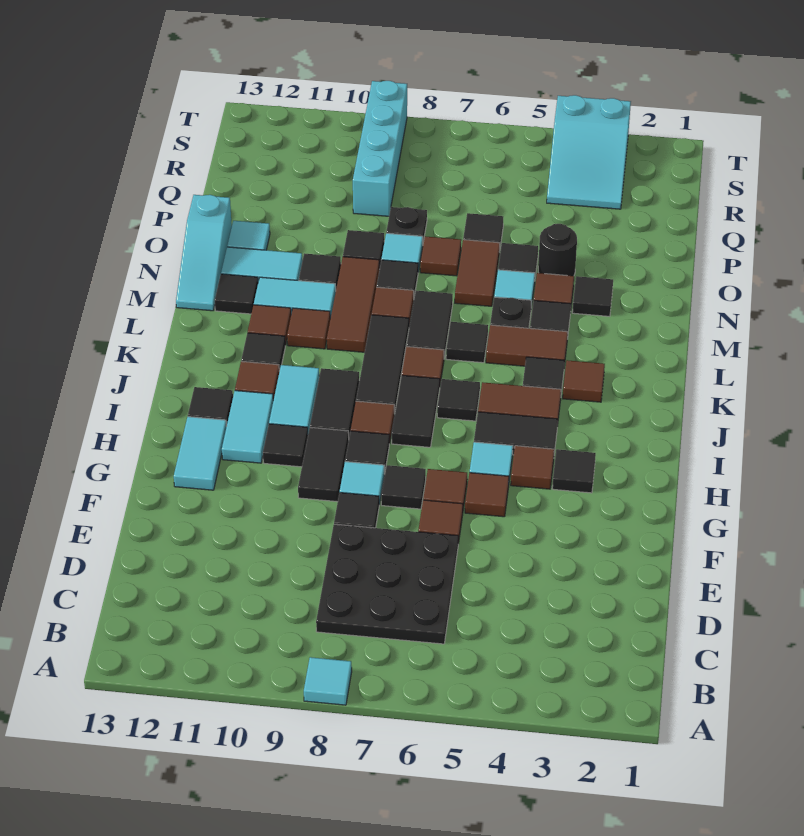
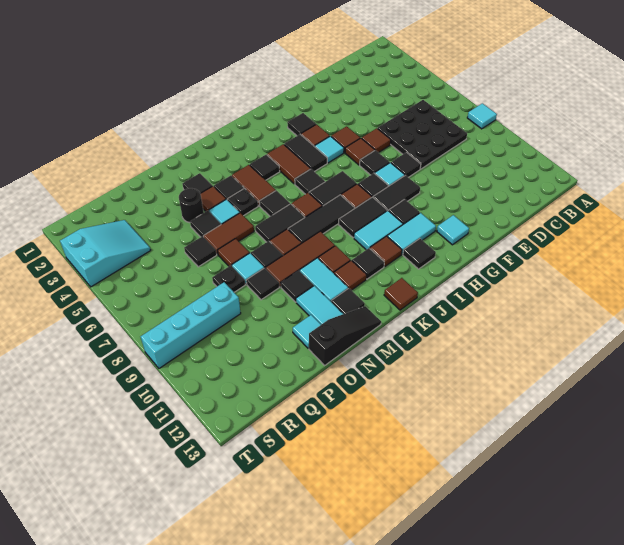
cyan 1x2 tile [174,417,227,490] -> cyan 1x1 tile [437,215,469,245]
brown 1x1 tile [563,360,605,402] -> brown 1x1 tile moved to [384,278,418,310]
cyan 1x3 slope [176,195,232,311] -> black 1x3 slope [309,306,381,365]

